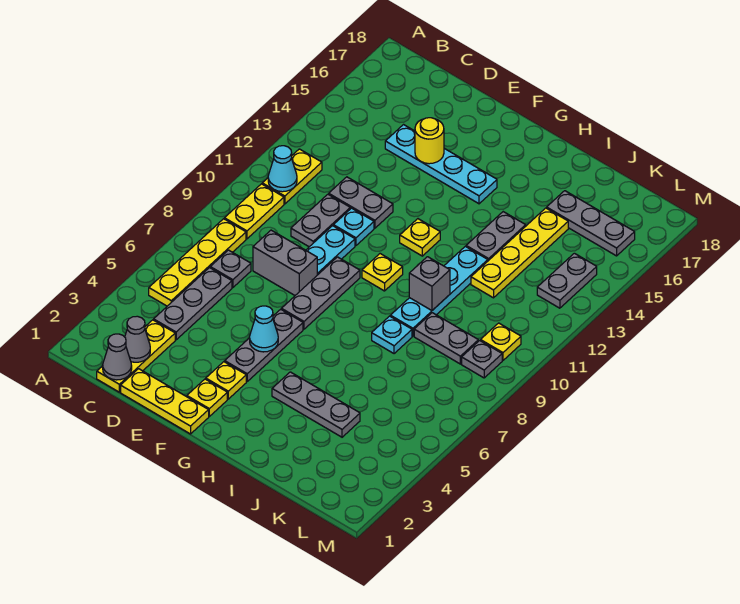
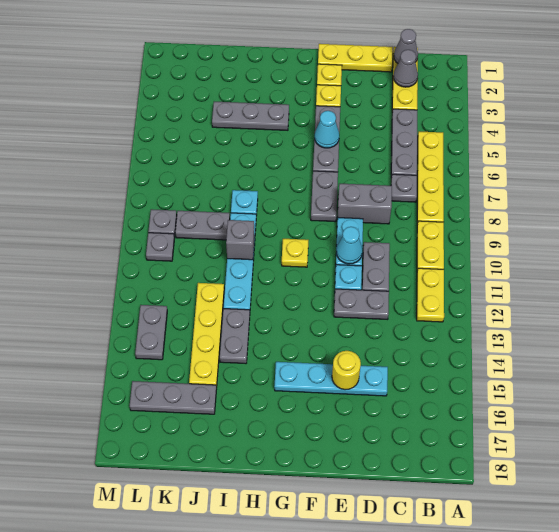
cyan 1x1 cone [268,146,297,192] -> cyan 1x1 cone moved to [336,227,363,264]
grey 1x3 plate [281,257,360,329] -> grey 1x2 plate [311,171,338,222]
yellow 1x1 plate [400,219,440,256] -> none
yellow 1x1 plate [481,323,521,360] -> grey 1x1 plate [146,233,174,261]

